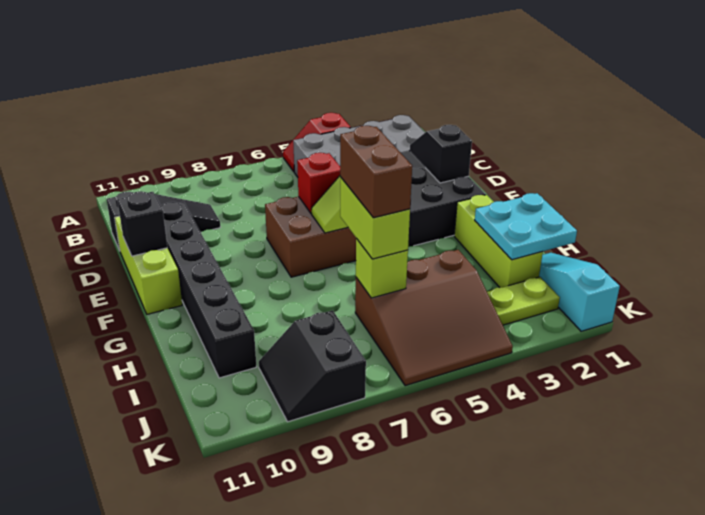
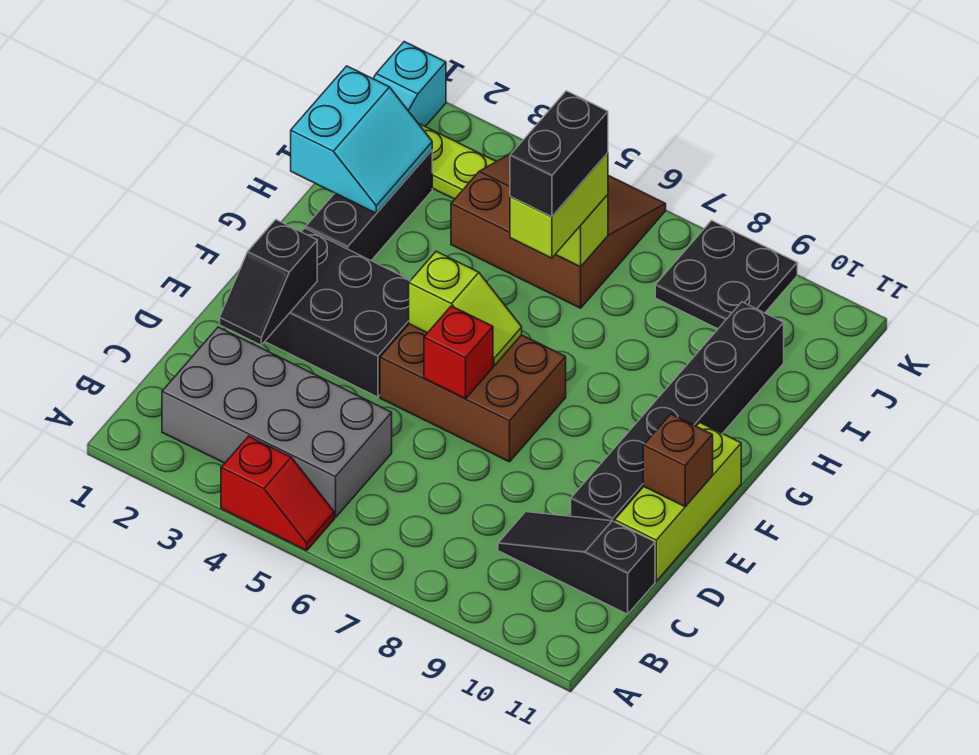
black 1x1 brick [117,191,167,256] -> brown 1x1 brick [643,414,713,507]
lime 1x3 brick [454,195,543,287] -> black 1x3 brick [306,150,432,261]
cyan 2x2 plate [475,193,577,260] -> cyan 2x2 slope [291,66,432,213]
brown 1x2 brick [340,126,412,218] -> black 1x2 brick [510,91,608,217]
black 2x2 slope [259,310,366,422] -> black 2x2 plate [655,220,797,329]

